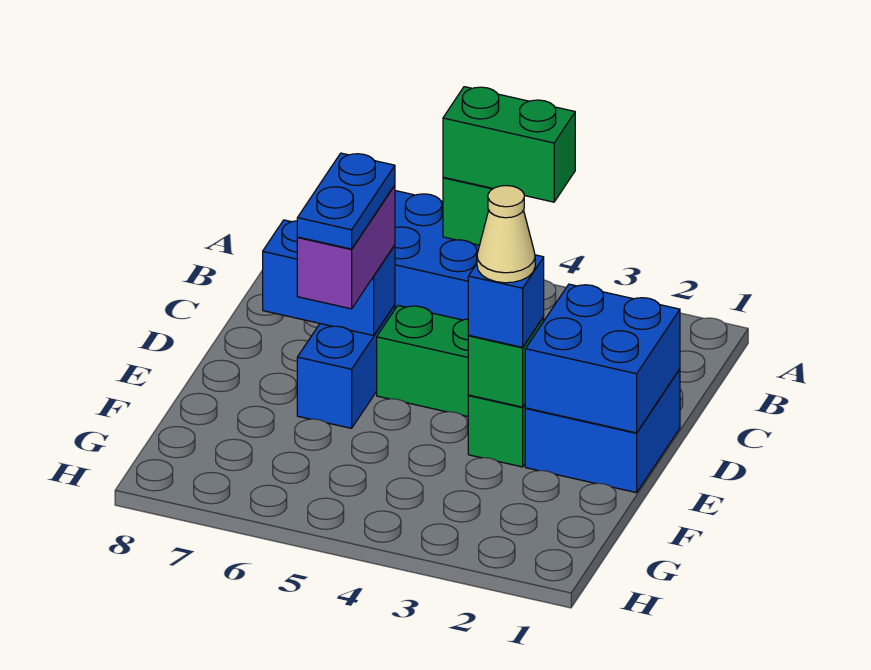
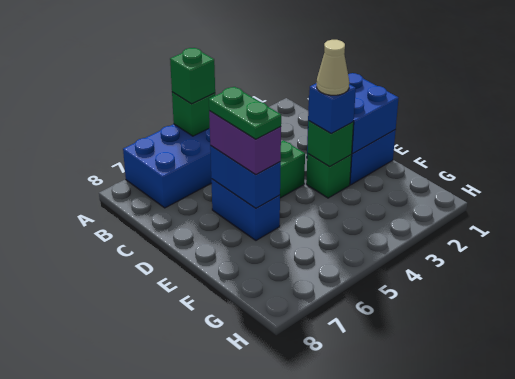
green 1x2 brick [443,87,575,202] -> green 1x1 brick [170,48,215,104]
blue 1x2 brick [263,220,395,335] -> blue 1x2 brick turned to [210,146,281,208]
blue 1x2 plate [297,153,395,249] -> green 1x2 plate [209,87,281,139]

